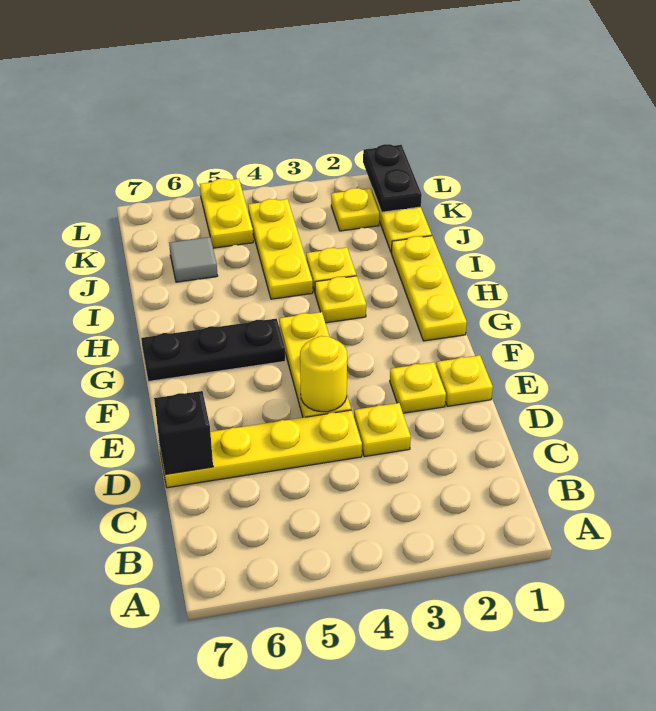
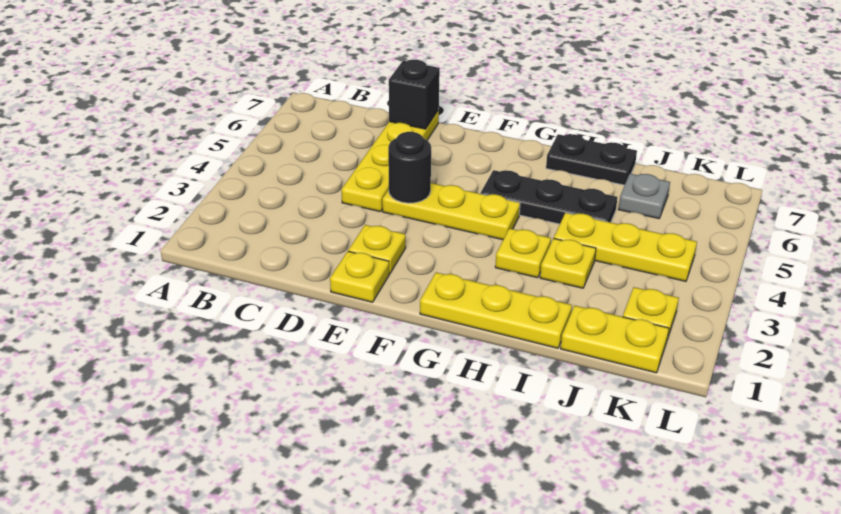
yellow 1x1 plate [354,403,411,457] -> none
yellow 1x1 round brick [300,336,347,412] -> black 1x1 round brick [388,132,431,203]
black 1x3 plate [141,318,285,382] -> black 1x3 plate turned to [481,170,617,224]
grey 1x1 tile [169,237,218,282] -> grey 1x1 plate [618,174,670,219]
black 1x2 plate [363,144,422,212] -> black 1x2 plate moved to [546,134,637,185]
yellow 1x2 plate [200,179,253,248] -> none

